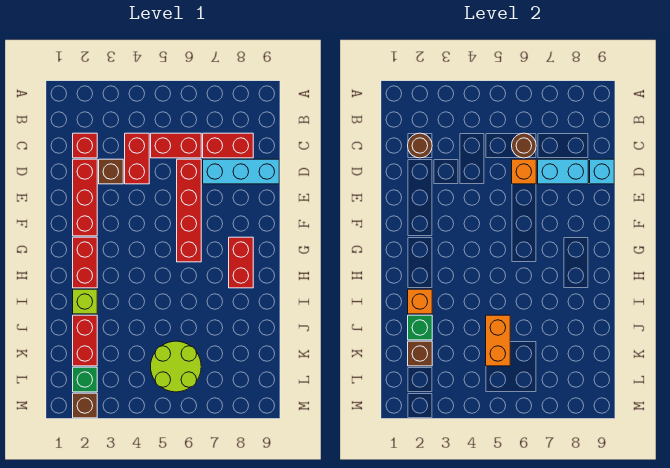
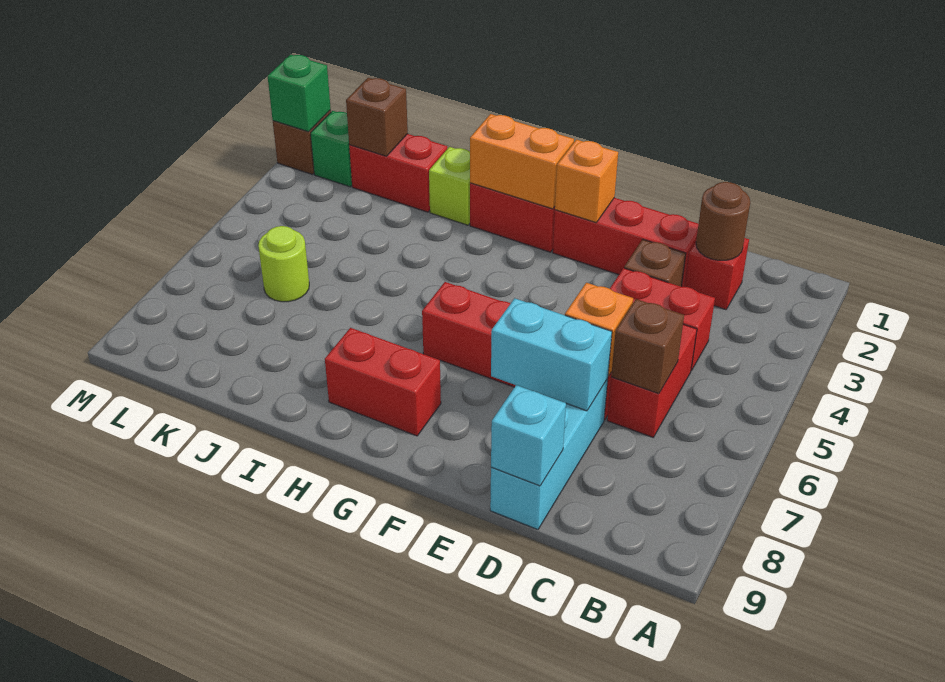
brown 1x1 round brick [512,133,536,158] -> brown 1x1 brick [611,299,684,394]
red 1x2 brick [203,133,253,158] -> none
cyan 1x2 brick [538,159,588,184] -> cyan 1x2 brick turned to [491,298,612,411]
orange 1x1 brick [408,289,432,314] -> orange 1x1 brick moved to [555,139,618,223]
green 1x1 brick [408,315,432,340] -> green 1x1 brick moved to [268,55,331,132]
orange 1x2 brick [486,315,510,366] -> orange 1x2 brick moved to [470,114,574,209]
lime 2x2 round brick [151,341,201,392] -> lime 1x1 round brick [258,226,309,302]

